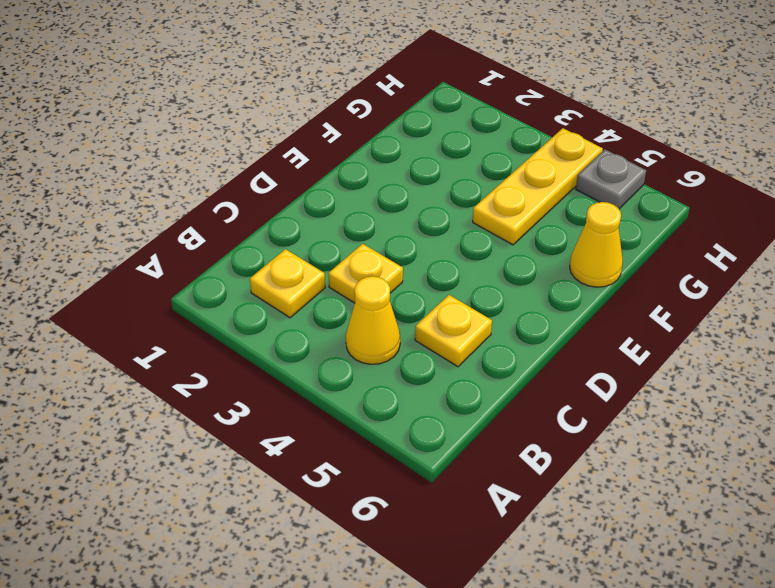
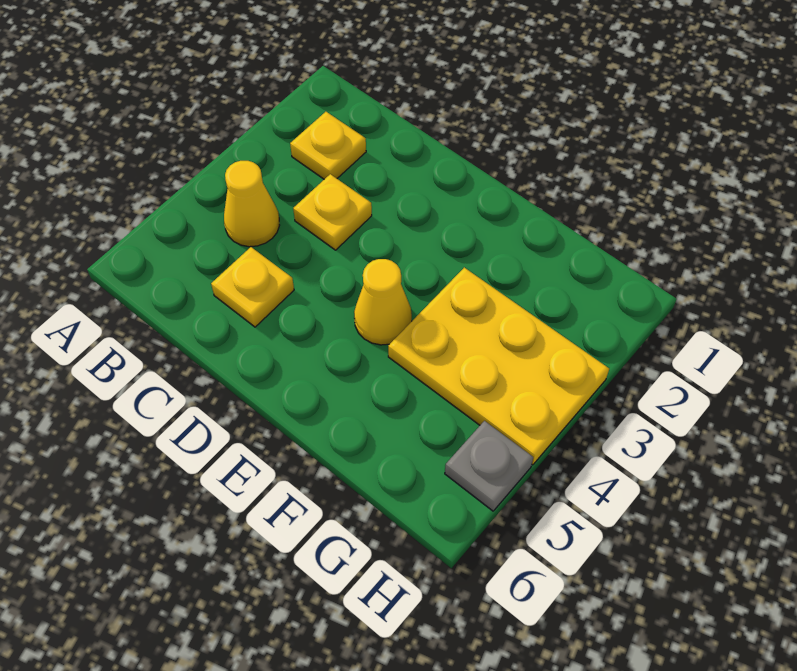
yellow 1x3 plate [473,128,603,245] -> yellow 2x3 plate [388,268,609,465]
yellow 1x1 cone [570,202,623,287] -> yellow 1x1 cone moved to [354,259,412,345]

